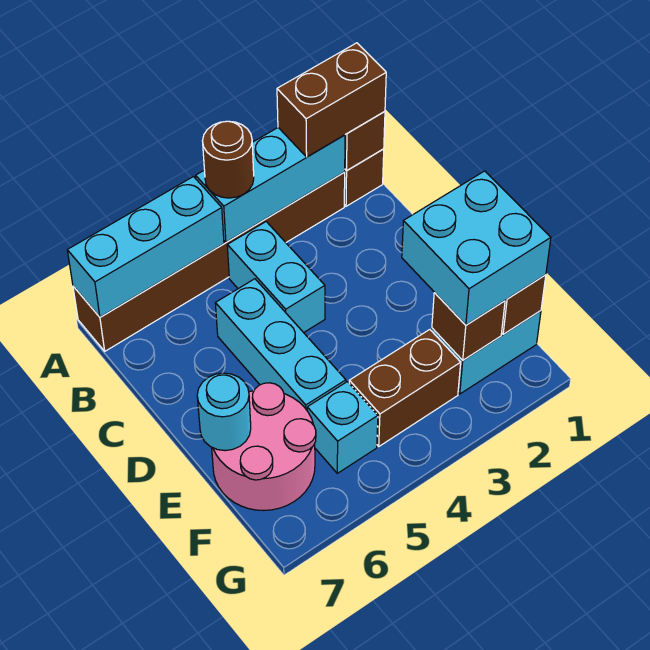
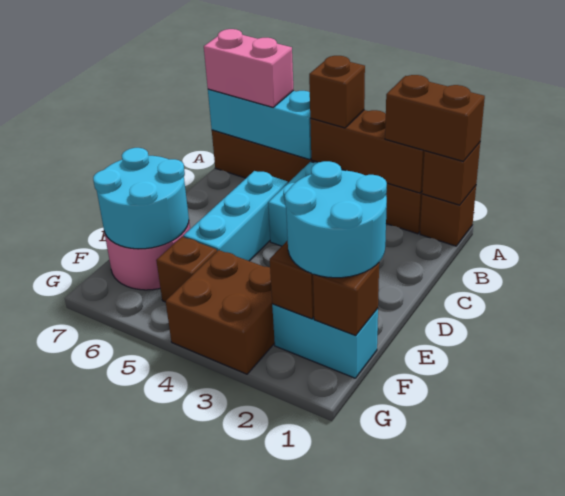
cyan 1x3 brick [196,128,345,242] -> brown 1x3 brick [310,110,424,193]
brown 1x1 round brick [203,121,254,198] -> brown 1x1 brick [309,56,365,128]
none -> pink 1x2 brick [204,29,293,107]
cyan 2x2 brick [402,171,551,325] -> cyan 2x2 round brick [285,161,387,278]
cyan 1x1 round brick [197,373,251,451] -> cyan 2x2 round brick [93,148,189,249]
brown 1x2 brick [349,330,461,446] -> brown 2x2 brick [166,250,275,374]
cyan 1x1 brick [307,382,378,473] -> brown 1x1 brick [156,237,217,302]

